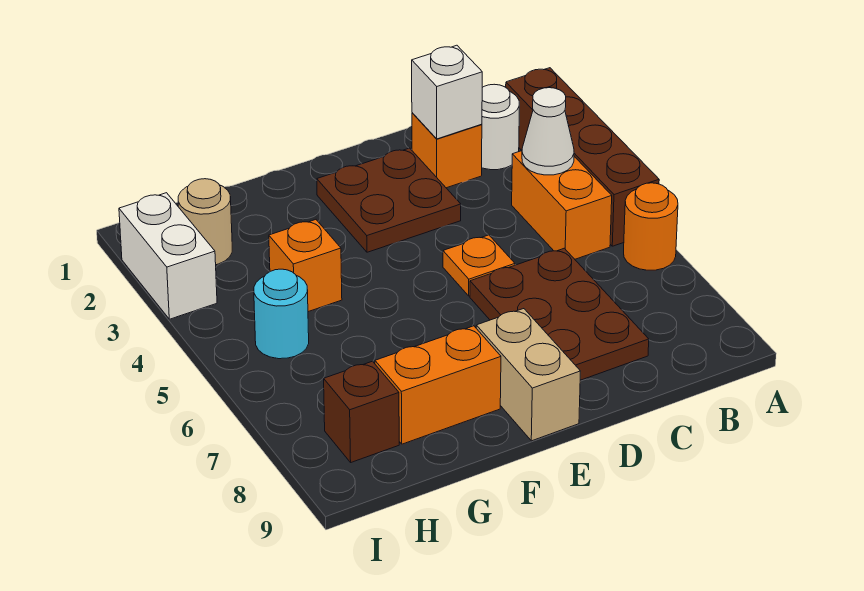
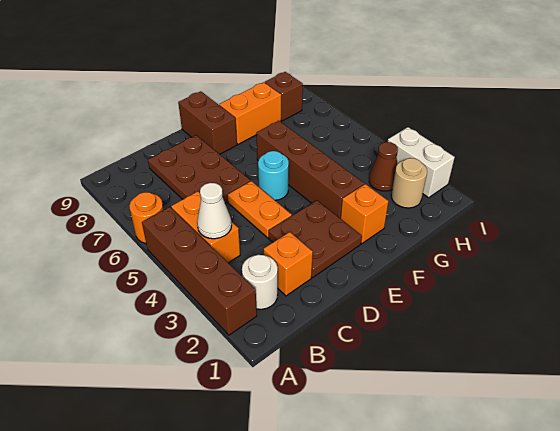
white 1x1 brick [412,45,482,139] -> none
orange 1x1 plate [443,235,515,296] -> orange 1x2 plate [228,181,292,238]
tan 1x2 brick [476,309,580,441] -> brown 1x2 brick [178,91,237,154]
none -> brown 1x4 brick [256,121,364,219]
orange 1x1 brick [269,220,342,312] -> orange 1x1 brick moved to [341,184,389,243]
none -> brown 1x1 cone [369,142,398,191]
cyan 1x1 round brick [254,269,309,359] -> cyan 1x1 round brick moved to [258,151,289,200]

